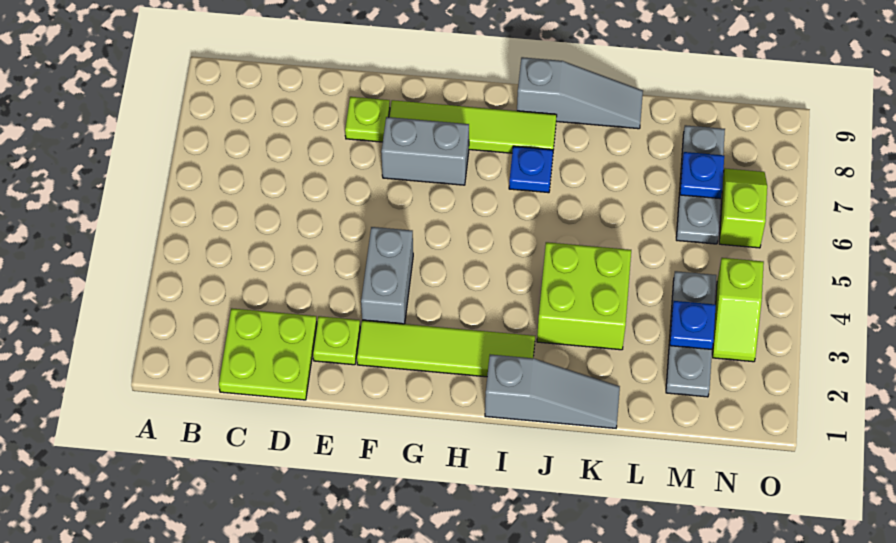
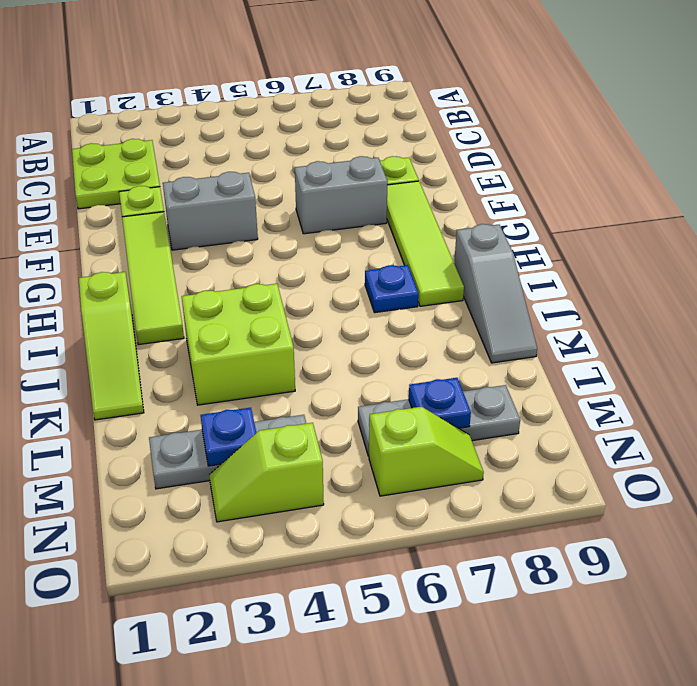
grey 1x2 brick [381,117,469,185] -> grey 1x2 brick turned to [295,156,388,234]
grey 1x3 slope [485,355,620,428] -> lime 1x3 slope [79,272,144,420]

